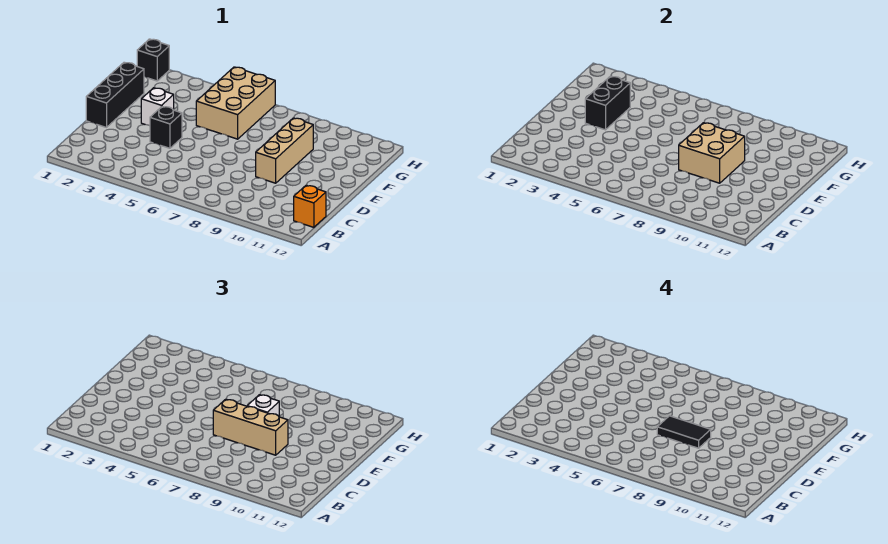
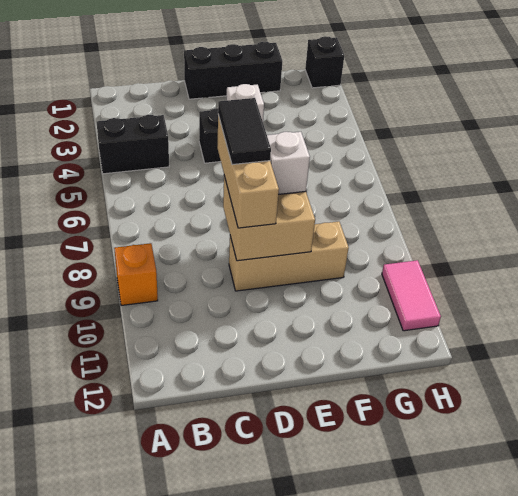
orange 1x1 brick [294,185,326,227] -> orange 1x1 brick moved to [114,243,158,306]
black 1x2 brick [585,76,630,130] -> black 1x2 brick moved to [97,115,169,174]
tan 2x3 brick [196,67,275,139] -> none
none -> pink 1x2 tile [382,260,441,331]

